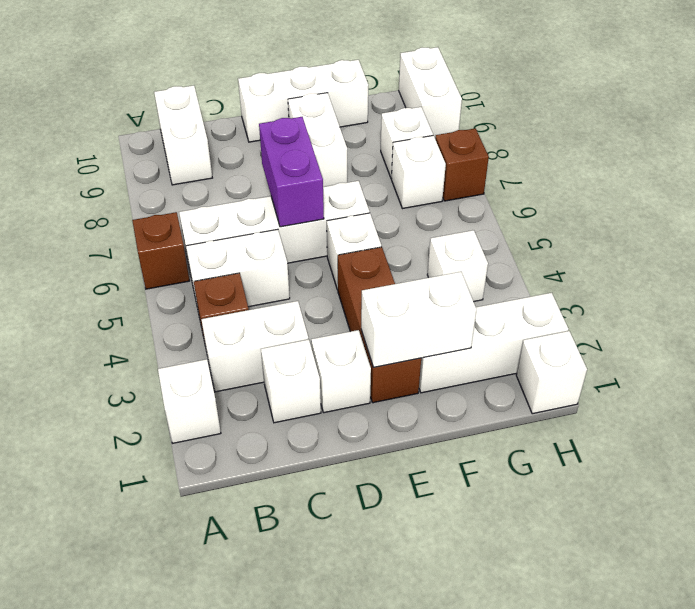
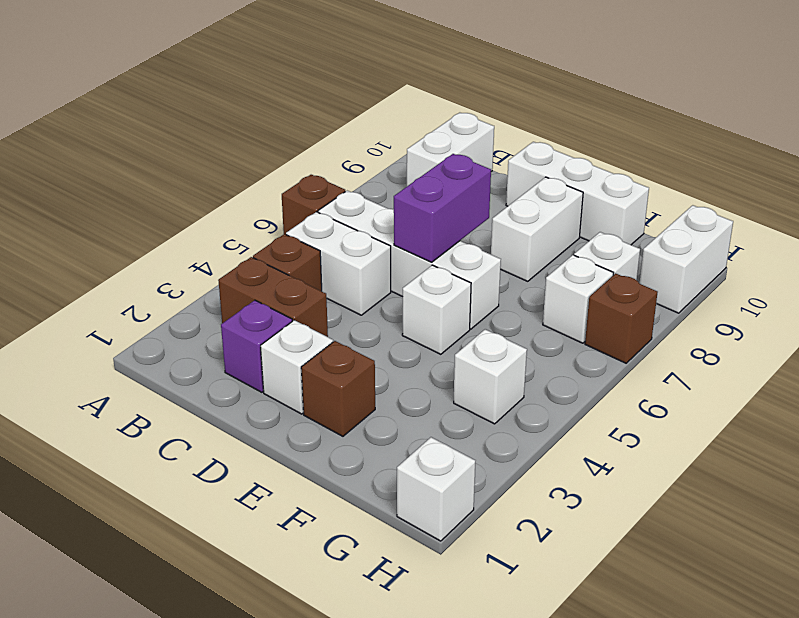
white 1x1 brick [158,359,221,443] -> none
white 1x2 brick [201,301,309,392] -> brown 1x2 brick [218,257,328,337]
white 1x1 brick [261,340,321,423] -> purple 1x1 brick [221,300,292,392]
brown 1x3 brick [338,247,421,403] -> brown 1x1 brick [301,341,375,436]
white 1x2 brick [361,272,476,367] -> none
white 1x3 brick [419,293,568,393] -> none

